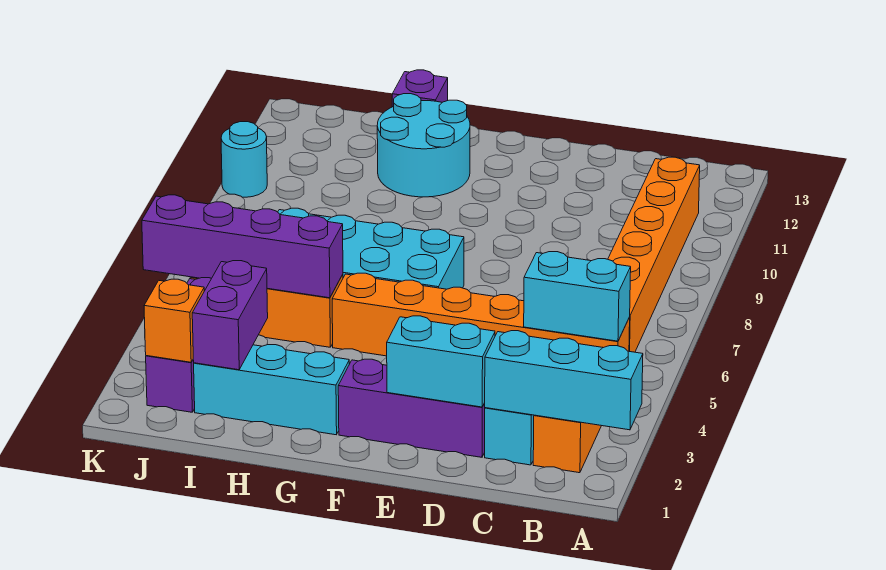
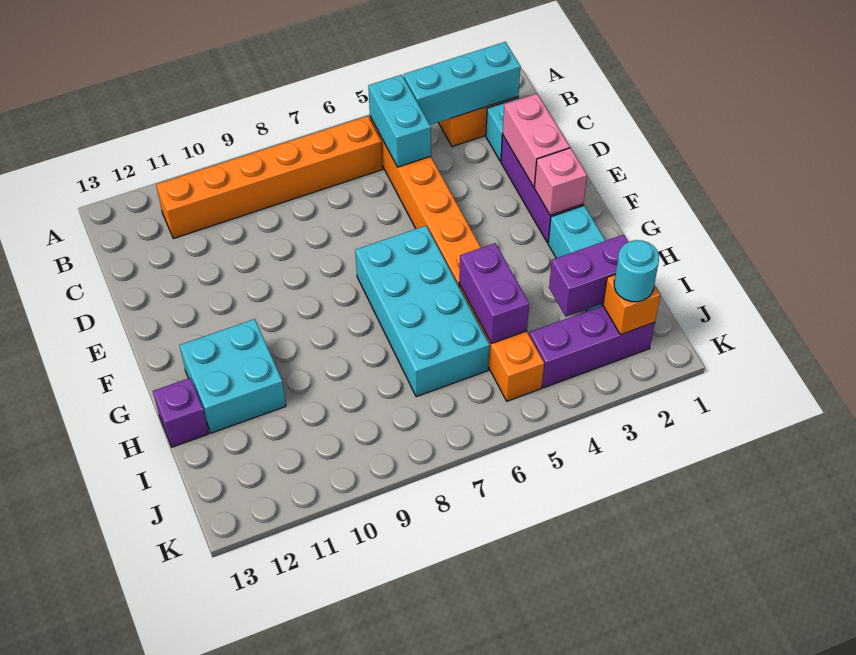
cyan 1x3 brick [484,331,643,430] -> cyan 1x3 brick turned to [404,42,520,125]
cyan 1x2 brick [387,316,495,407] -> pink 1x2 brick [503,94,570,187]
none -> pink 1x1 brick [534,148,587,215]
cyan 2x2 round brick [377,94,470,197] -> cyan 2x2 brick [180,319,286,433]
purple 1x4 brick [142,195,343,298] -> purple 1x2 brick [459,243,529,344]
cyan 1x1 round brick [221,122,267,197] -> cyan 1x1 round brick moved to [614,240,659,302]

